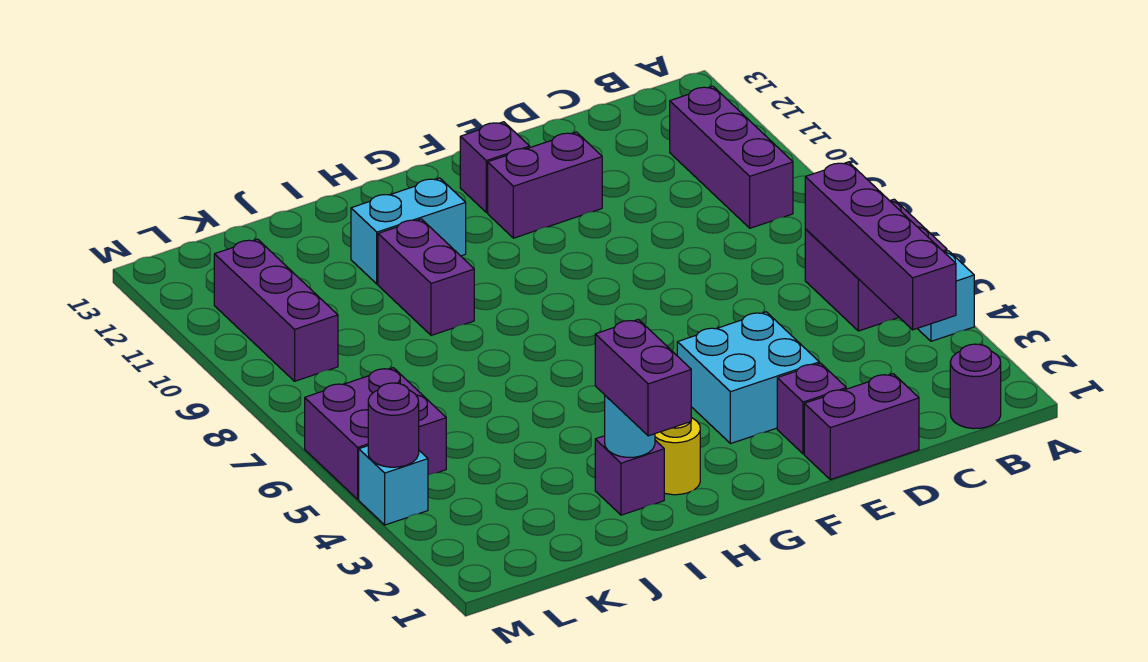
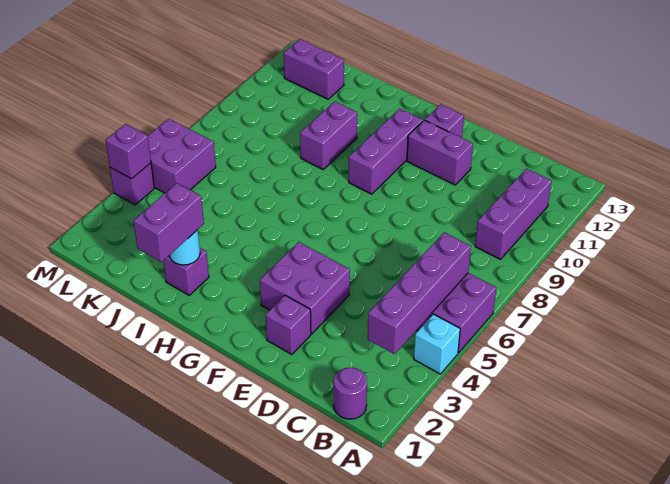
purple 1x2 brick [804,374,919,480] -> purple 1x2 brick moved to [284,39,344,99]
cyan 2x2 brick [677,312,819,444] -> purple 2x2 brick [260,242,350,334]
yellow 1x1 round brick [655,418,700,495] -> none
cyan 1x2 brick [351,178,466,284] -> none
purple 1x3 brick [214,239,338,381] -> purple 1x3 brick moved to [349,109,423,194]
cyan 1x1 brick [359,446,428,525] -> purple 1x1 brick [110,163,154,205]
purple 1x1 round brick [368,383,419,467] -> purple 1x1 brick [106,124,151,179]

